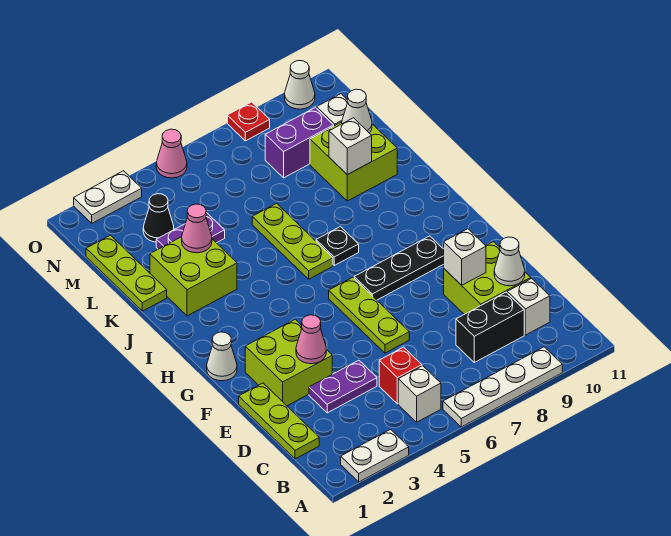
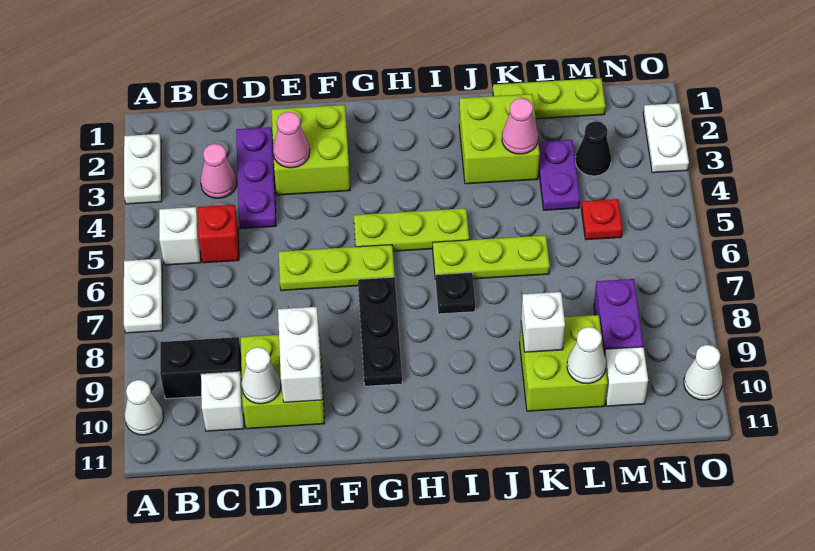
white 1x4 plate [443,347,562,427] -> white 1x2 plate [124,259,163,333]
lime 1x3 plate [239,383,319,459] -> lime 1x3 plate moved to [354,208,469,251]
black 1x2 brick [456,292,524,362] -> black 1x2 brick turned to [160,337,242,399]
purple 1x2 plate [309,360,377,413] -> purple 1x3 plate [236,127,276,229]
white 1x1 brick [444,229,486,285] -> white 1x2 brick [278,307,322,402]
white 1x1 cone [207,332,237,381] -> white 1x1 cone moved to [124,380,163,435]
pink 1x1 cone [156,129,187,178] -> pink 1x1 cone moved to [200,144,237,198]
red 1x1 plate [227,102,270,141] -> red 1x1 plate moved to [581,199,622,240]

